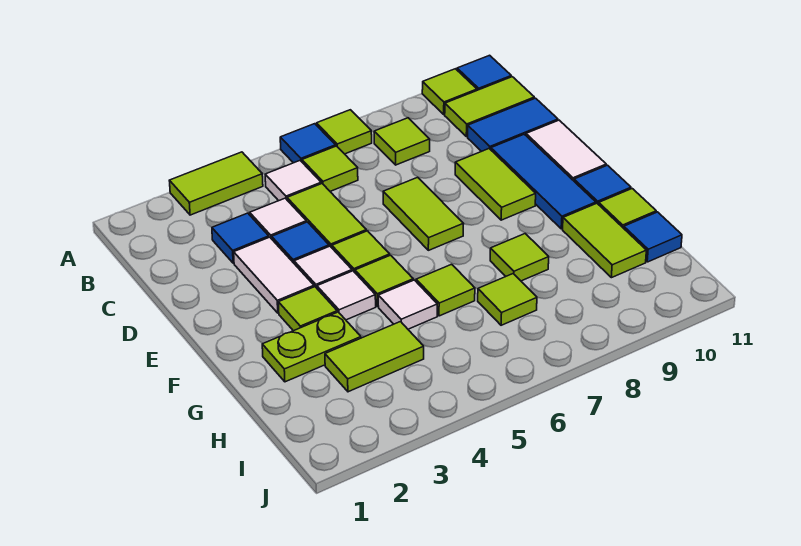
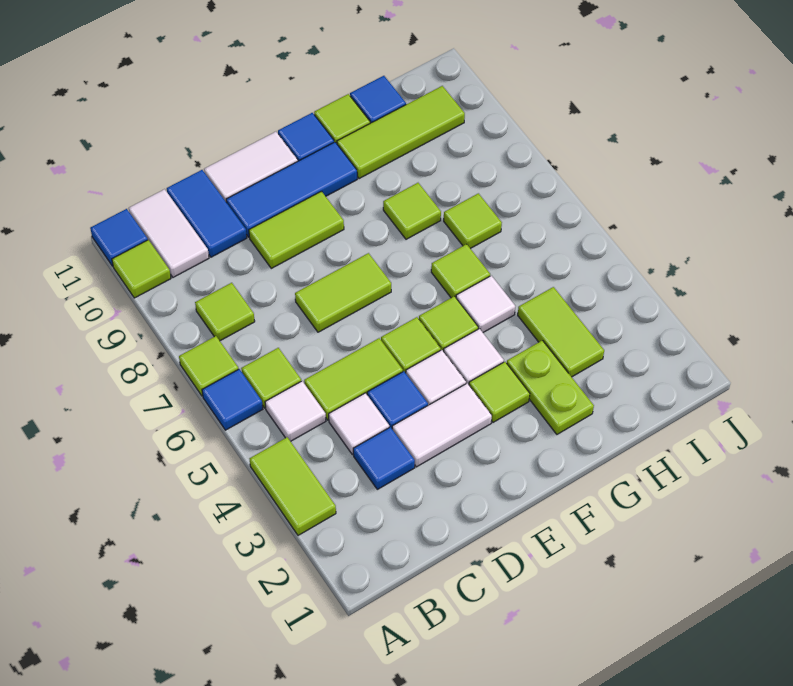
lime 1x2 tile [445,77,534,137] -> white 1x2 tile [129,189,209,277]
lime 1x2 tile [563,203,646,278] -> lime 1x3 tile [337,86,465,179]

